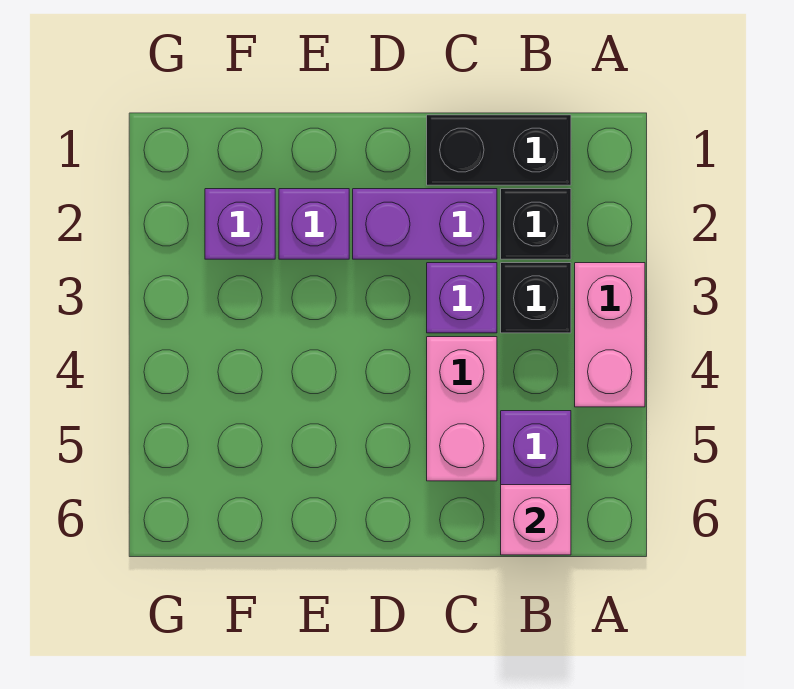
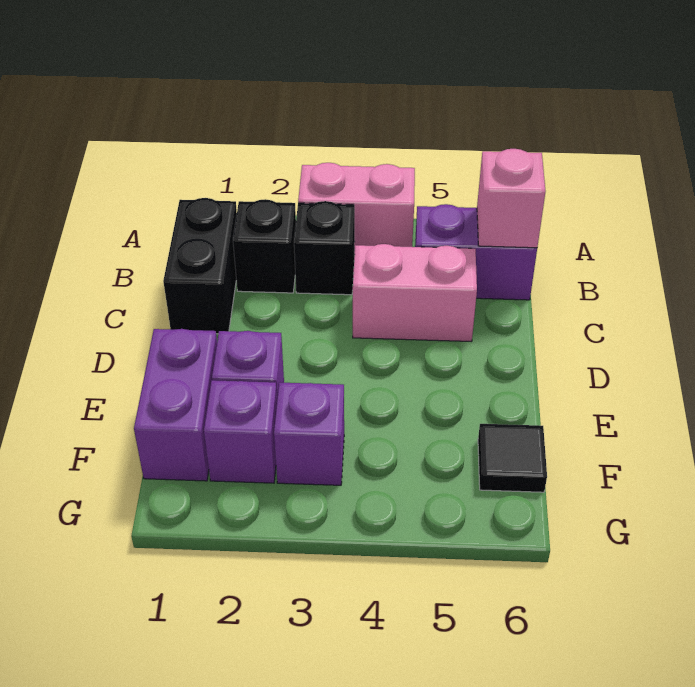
purple 1x2 brick [353,189,497,259] -> purple 1x2 brick moved to [134,329,217,481]
purple 1x1 brick [427,263,497,333] -> purple 1x1 brick moved to [274,383,344,485]
none -> black 1x1 tile [478,424,547,492]

